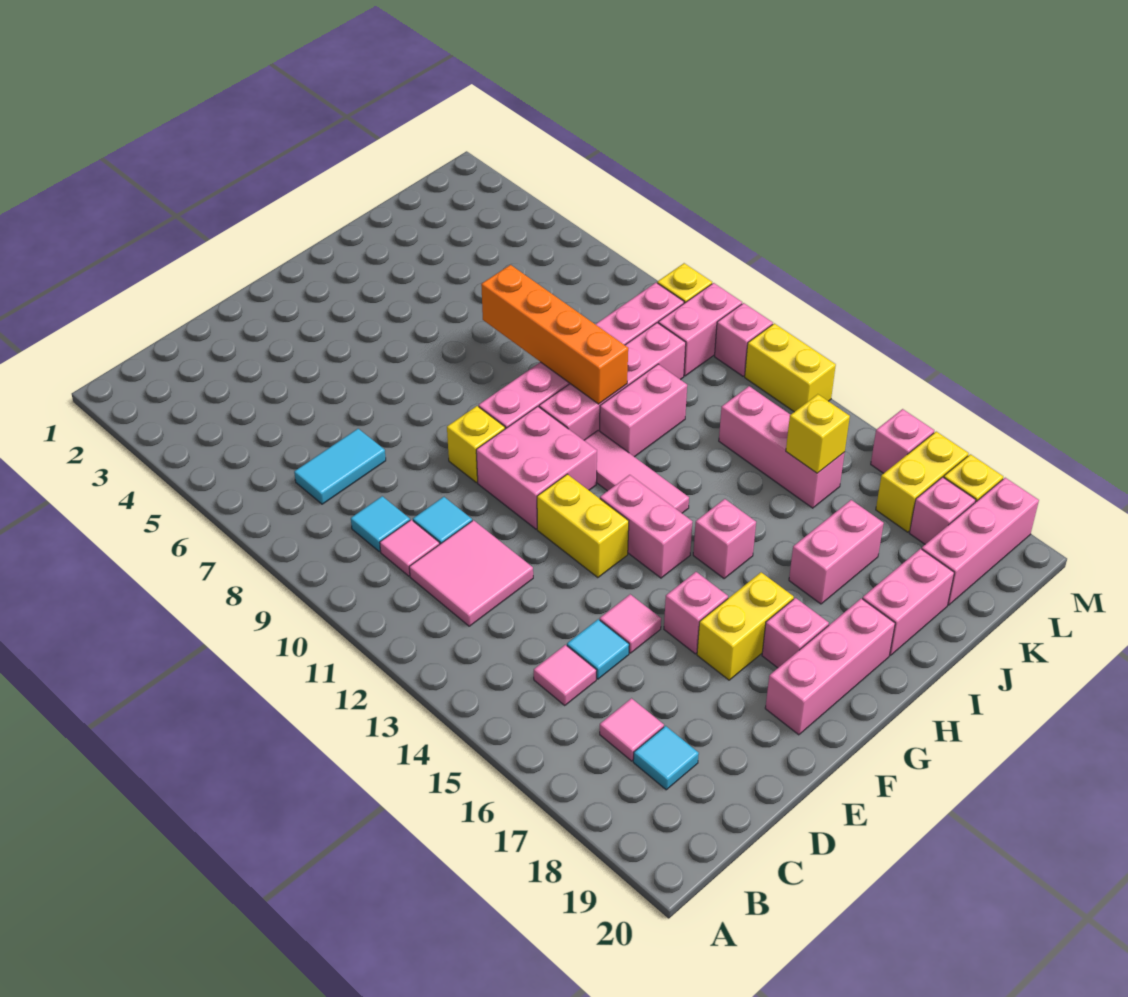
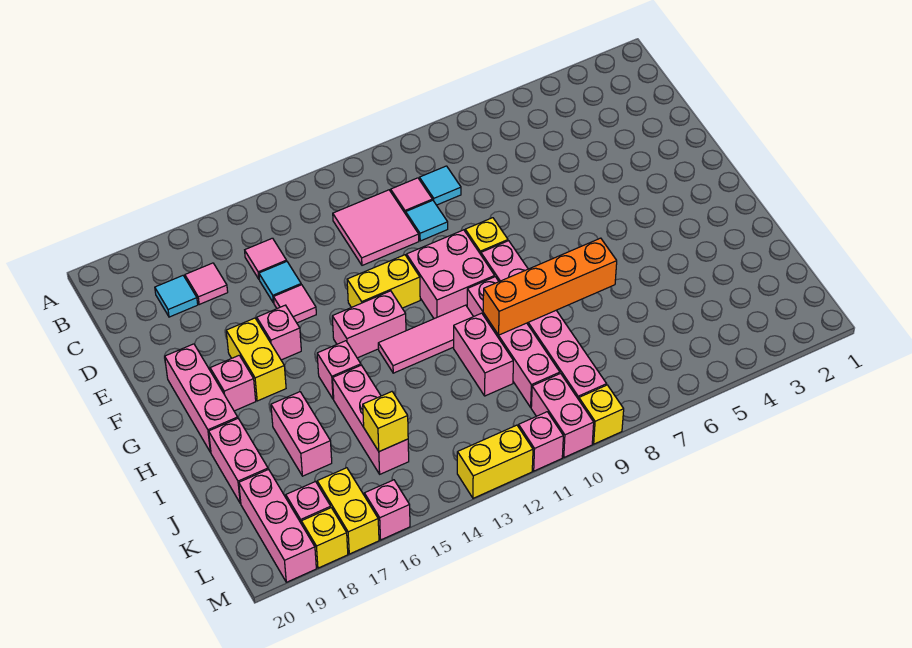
cyan 1x2 tile [294,429,386,504] -> none
pink 1x3 brick [719,386,845,508] -> pink 1x3 brick turned to [333,365,409,474]

